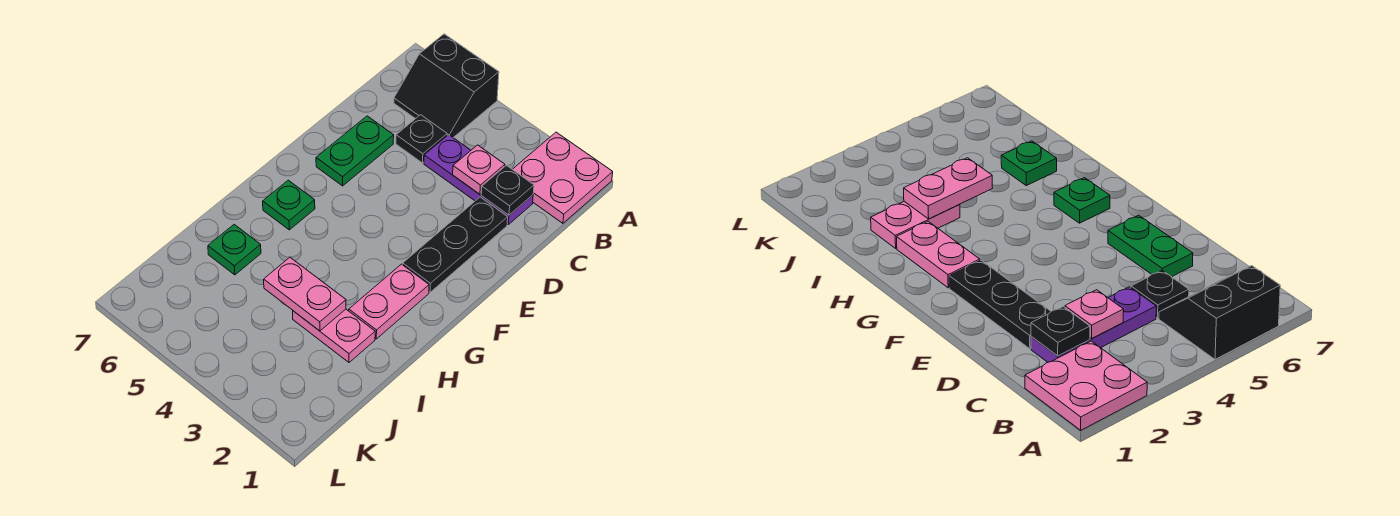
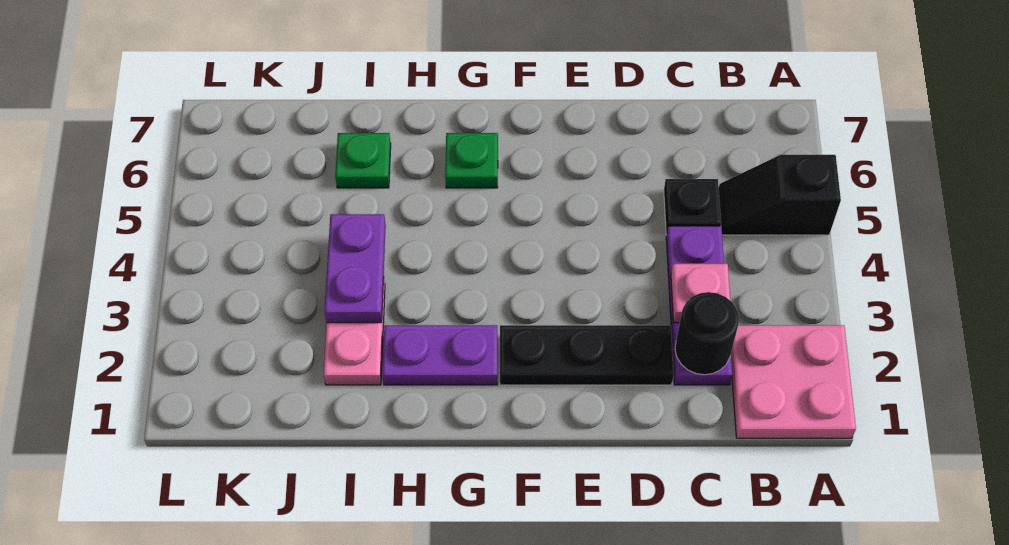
black 2x2 slope [394,34,499,137] -> black 1x2 slope [719,155,841,235]
black 1x1 plate [481,165,534,215] -> black 1x1 round brick [675,292,739,375]
green 1x2 plate [316,116,394,186] -> none
pink 1x2 plate [349,264,429,339] -> purple 1x2 plate [382,325,497,385]
pink 1x2 plate [264,257,346,331] -> purple 1x2 plate [325,214,386,323]

